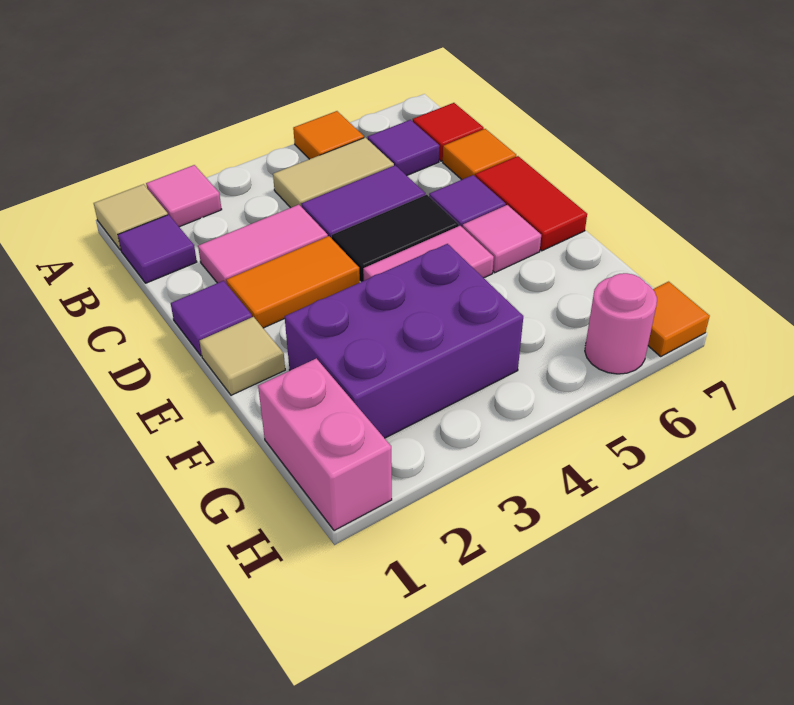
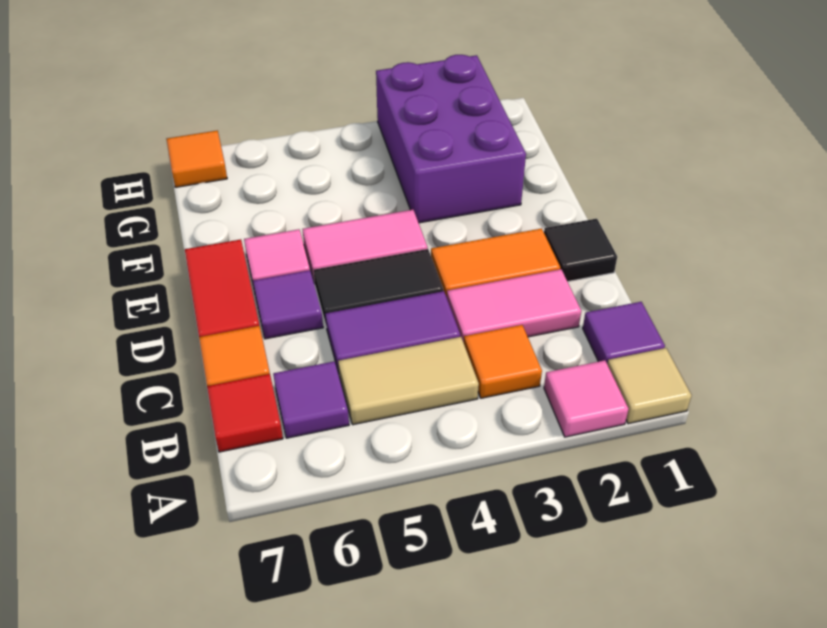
orange 1x1 tile [293,111,364,159] -> orange 1x1 tile moved to [464,325,542,398]
purple 1x1 tile [171,281,252,356] -> black 1x1 tile [544,219,617,282]
tan 1x1 tile [199,317,285,395] -> none
purple 2x3 brick [285,244,523,438] -> purple 2x3 brick turned to [376,55,526,223]
pink 1x2 brick [258,358,392,531] -> none
pink 1x1 round brick [585,273,657,374] -> none

